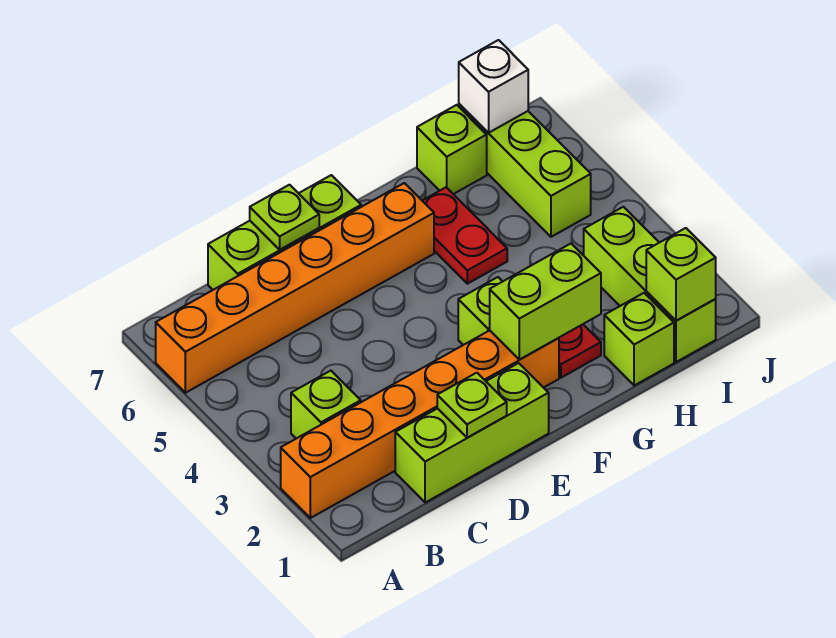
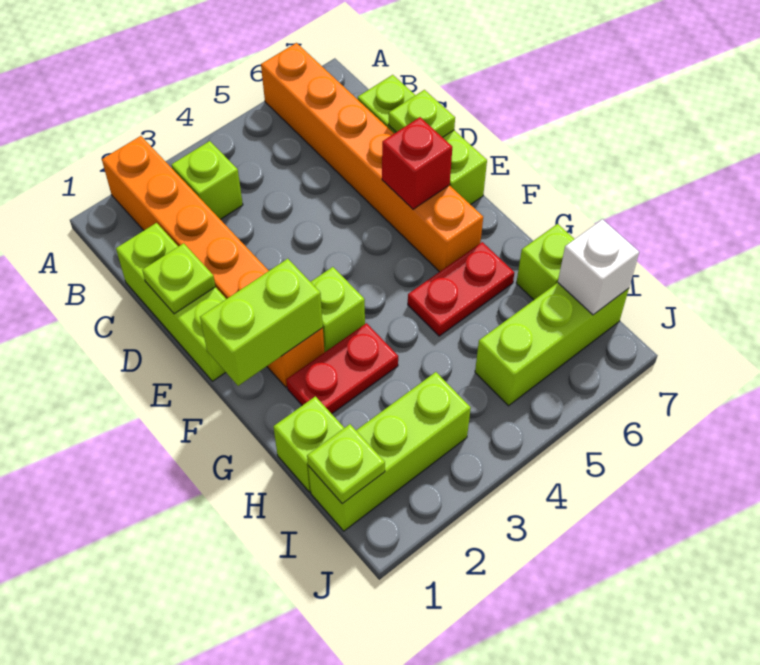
none -> red 1x1 brick [382,117,452,209]
lime 1x2 brick [490,244,601,360] -> lime 1x2 brick turned to [200,259,323,386]
lime 1x1 brick [646,228,716,321] -> lime 1x1 plate [307,424,385,504]

